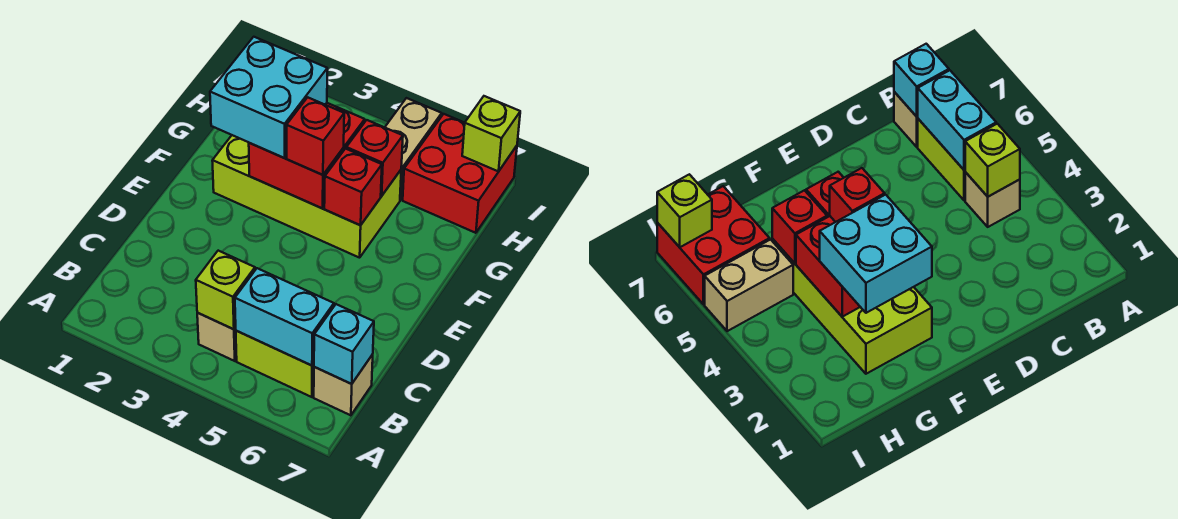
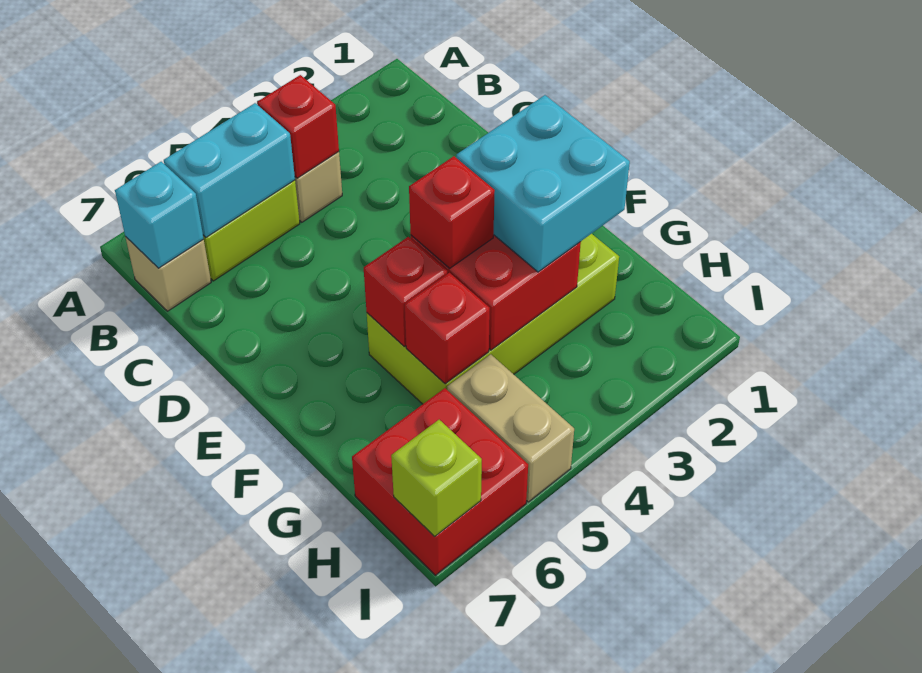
lime 1x1 brick [196,251,255,329] -> red 1x1 brick [257,75,339,178]

